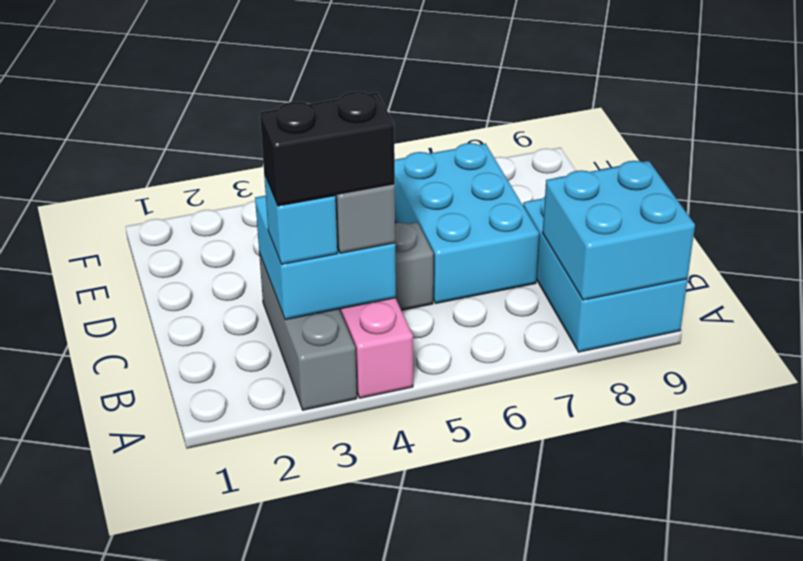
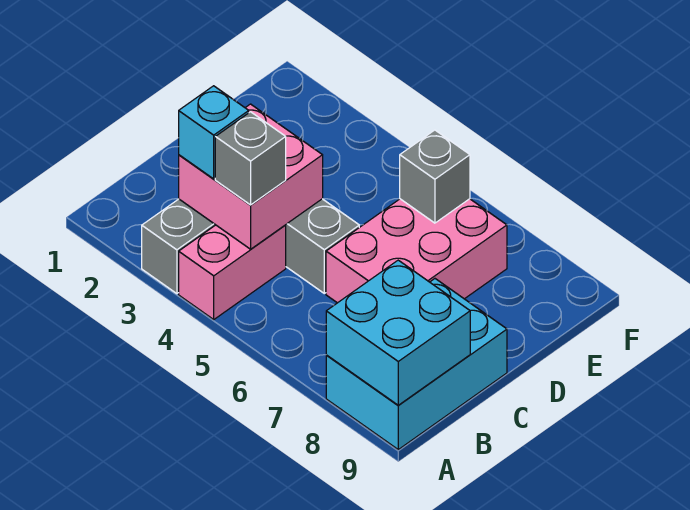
cyan 2x2 brick [255,196,396,320] -> pink 2x2 brick [179,104,323,249]
black 1x2 brick [260,91,395,206] -> none
cyan 2x3 brick [395,143,539,303] -> pink 2x3 brick [326,199,507,303]
none -> grey 1x1 brick [400,130,470,223]

